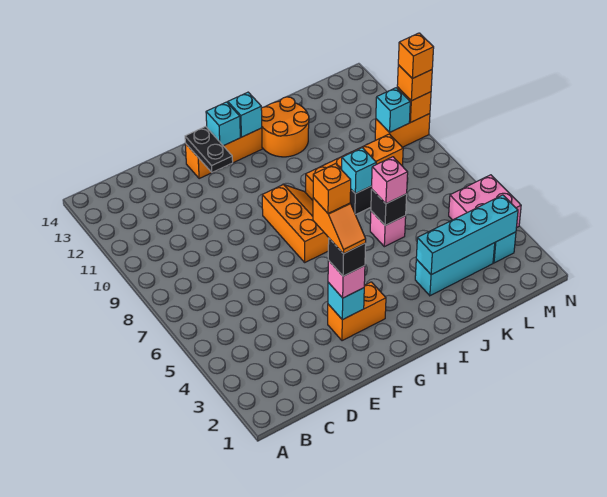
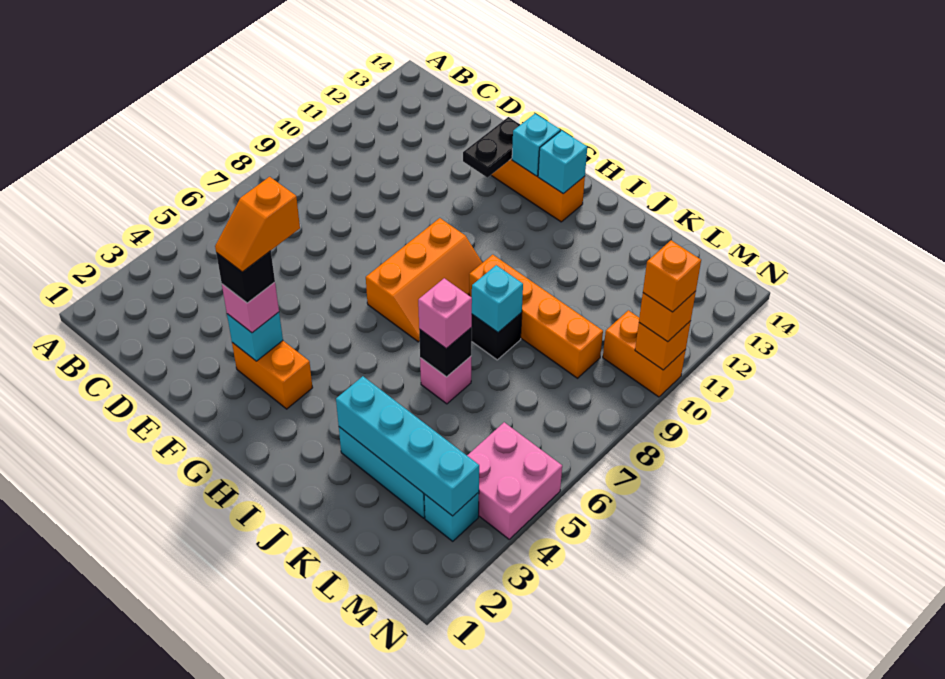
orange 1x1 brick [313,164,351,213] -> none
orange 2x2 round brick [261,97,309,157] -> none
cyan 1x1 brick [376,88,410,132] -> none

